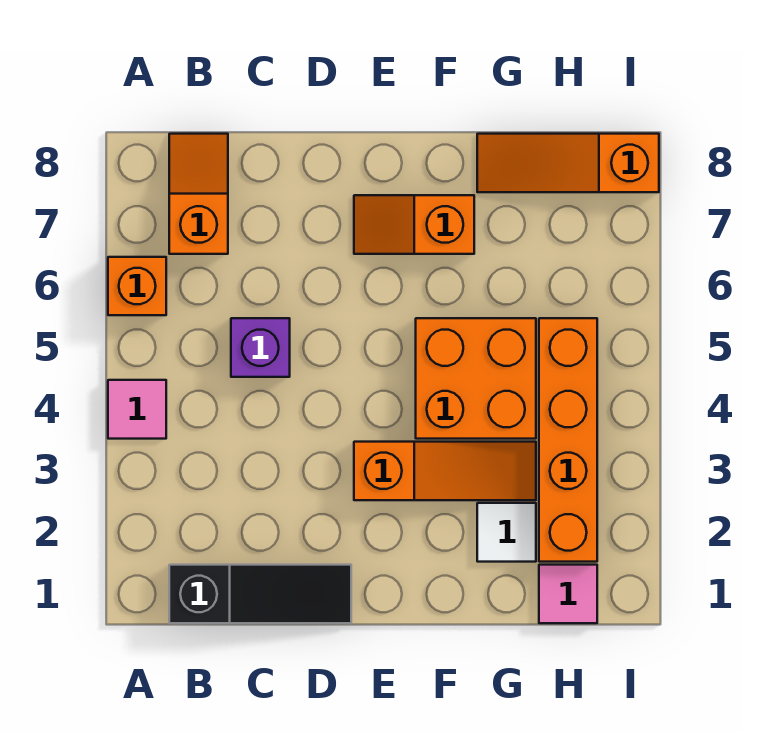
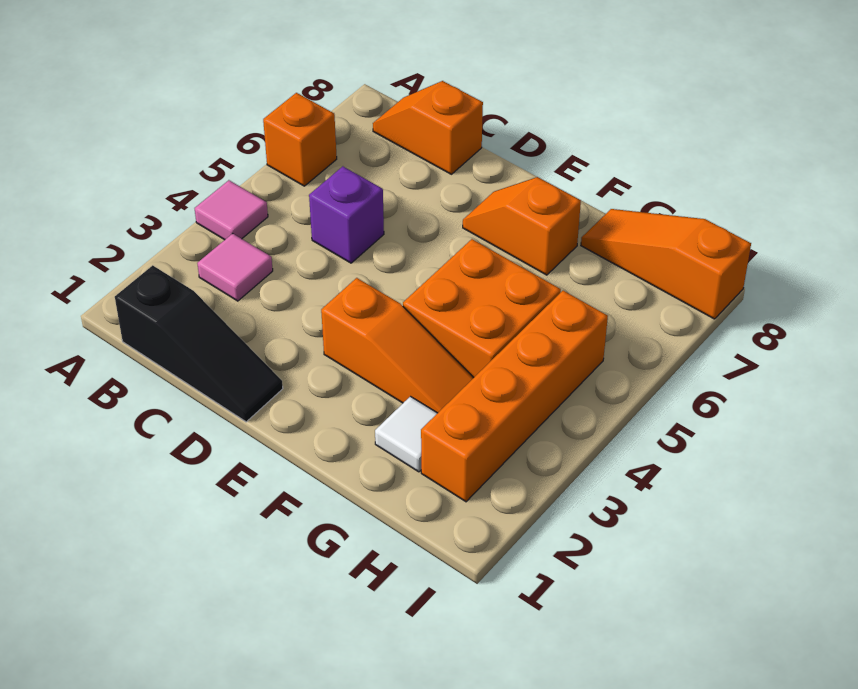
orange 1x2 slope [169,134,228,254] -> orange 1x2 slope turned to [373,81,483,174]
pink 1x1 tile [539,565,597,623] -> pink 1x1 tile moved to [197,233,273,301]

